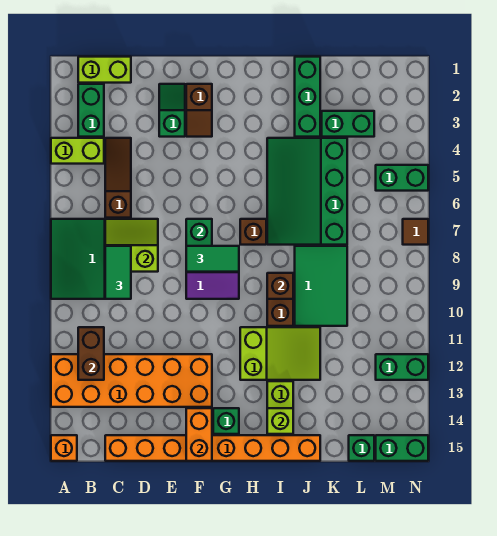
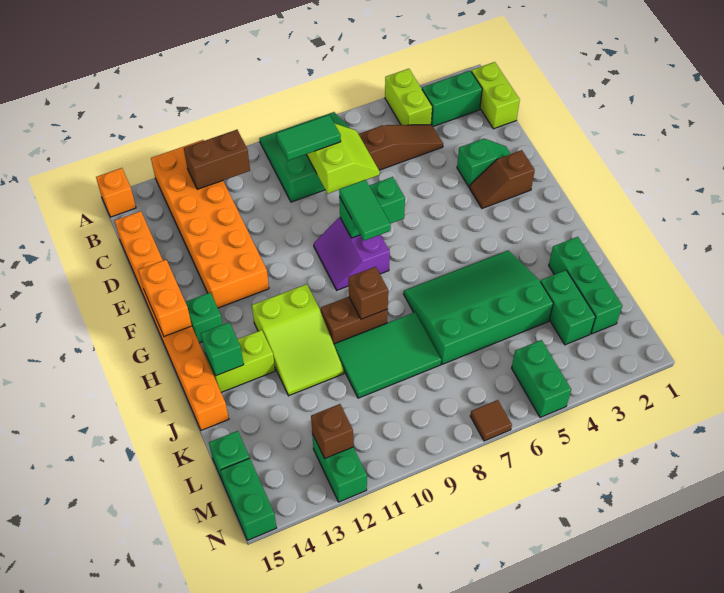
orange 1x2 brick [186,408,212,461] -> orange 1x2 brick turned to [138,260,192,336]
brown 1x1 brick [240,219,266,245] -> brown 1x1 brick moved to [311,404,353,458]
lime 1x1 brick [267,408,293,434] -> green 1x1 brick [201,323,244,376]
green 1x3 brick [295,57,320,137] -> green 1x3 brick turned to [549,237,622,334]

